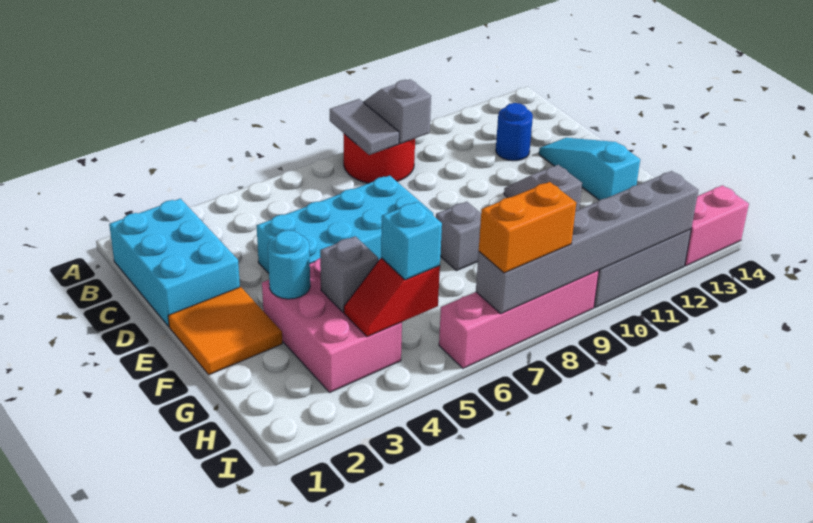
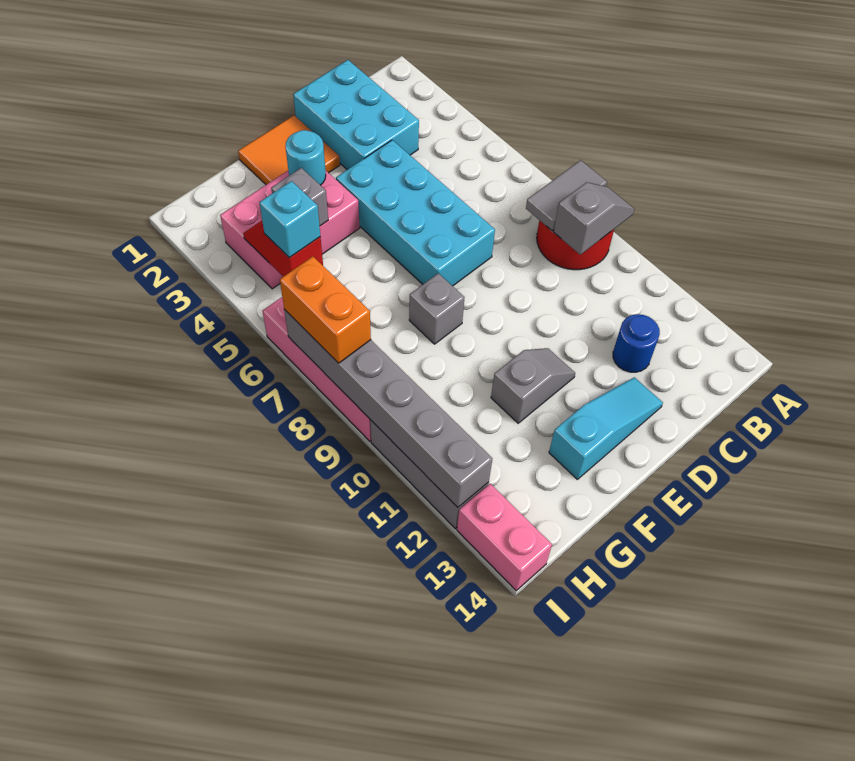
cyan 2x3 brick [109,199,240,327] -> cyan 2x3 brick turned to [293,60,419,170]

